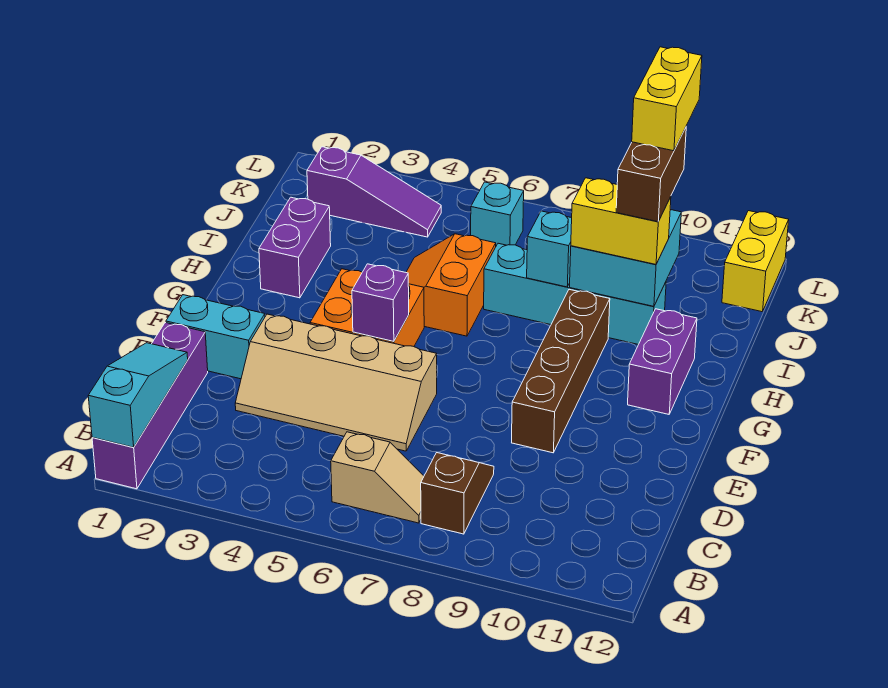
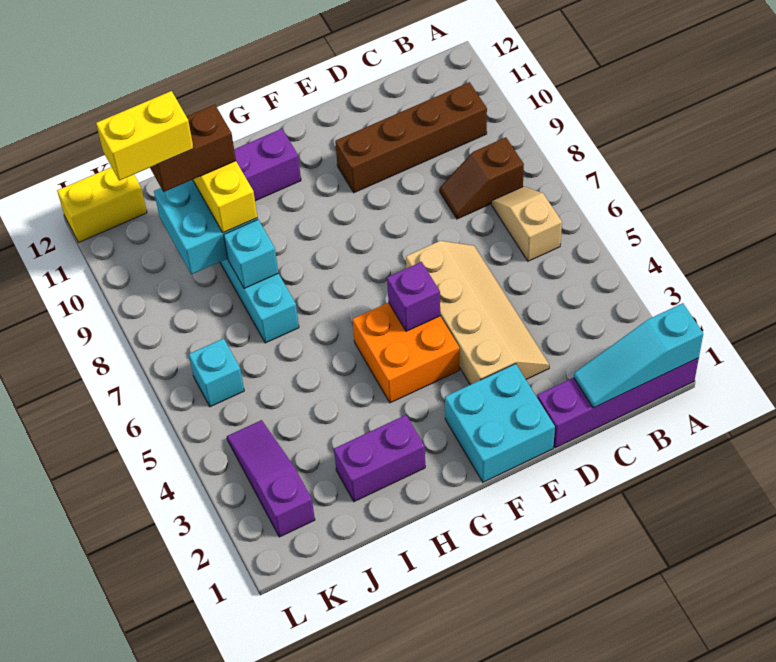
cyan 1x2 brick [166,295,265,379] -> cyan 2x2 brick [445,364,555,482]
brown 1x4 brick [512,289,610,453] -> brown 1x4 brick moved to [335,82,487,193]
orange 2x2 slope [406,234,496,336] -> none

